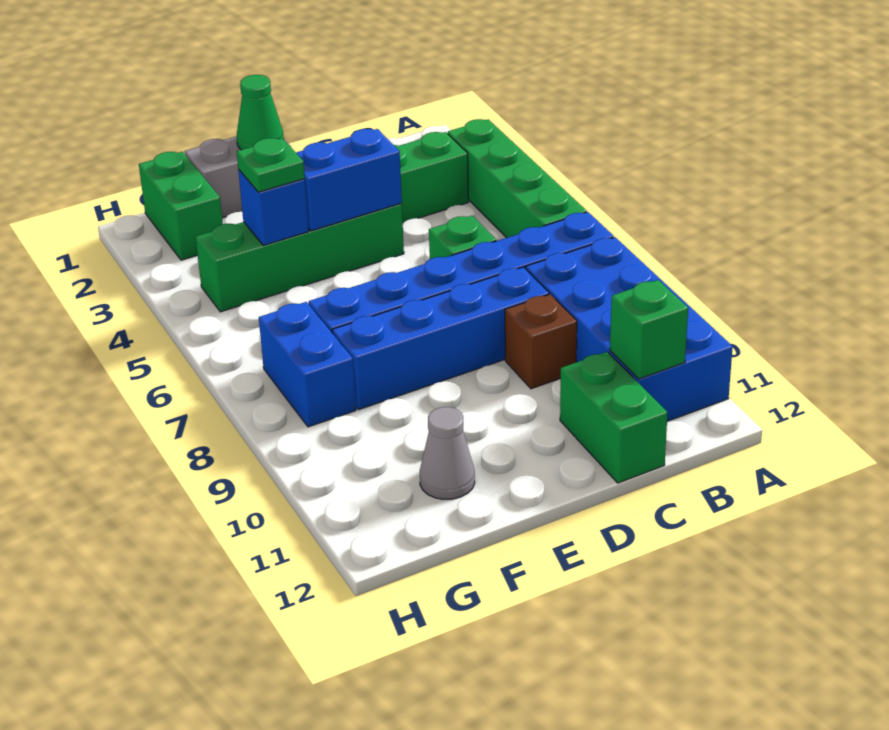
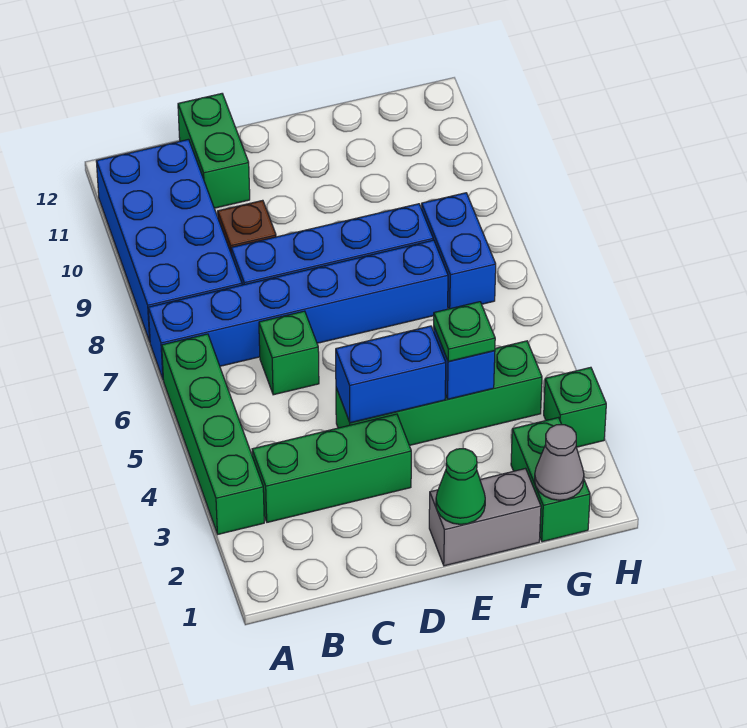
green 1x1 brick [610,280,688,379] -> green 1x1 brick moved to [544,367,606,447]
grey 1x1 cone [420,407,475,499] -> grey 1x1 cone moved to [535,425,584,500]

